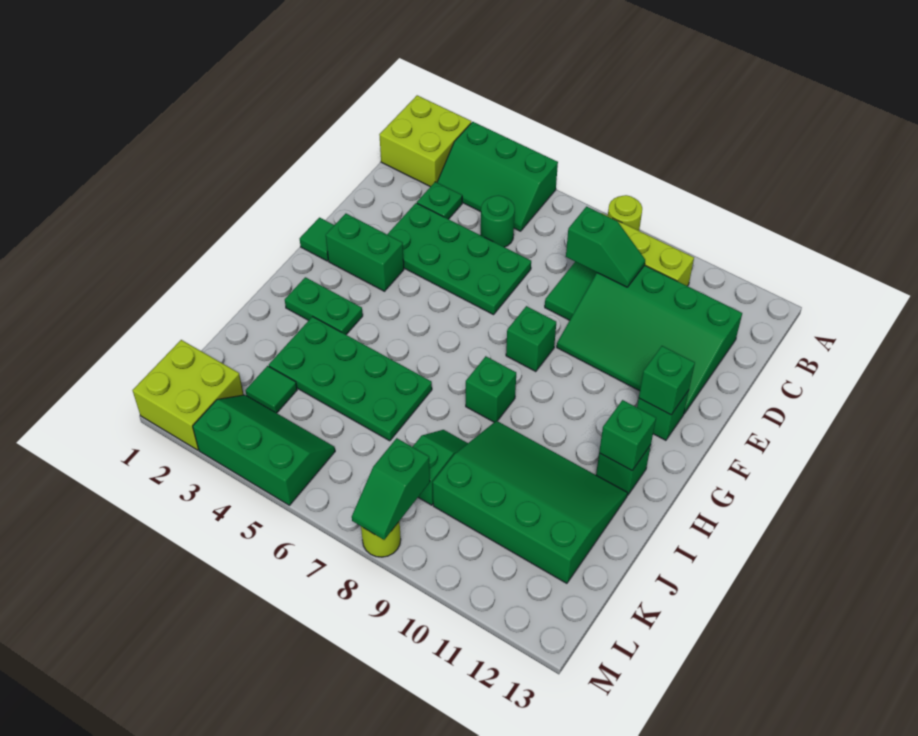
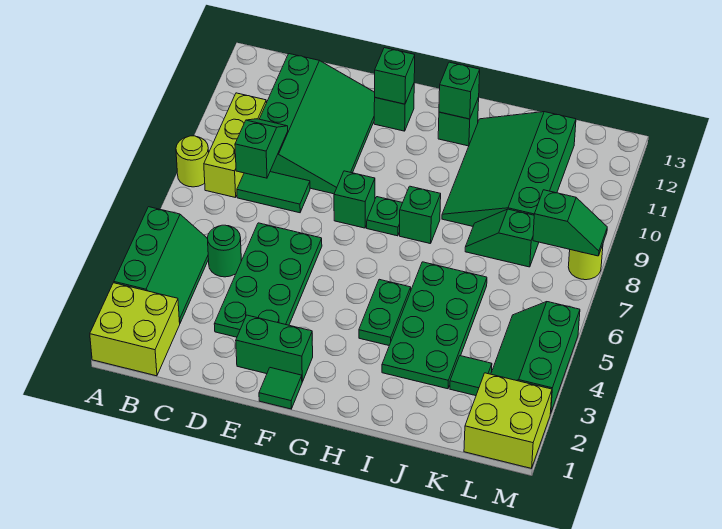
green 1x1 plate [417,182,462,219] -> green 1x1 plate moved to [367,197,402,236]
green 1x2 brick [326,214,404,291] -> green 1x2 brick turned to [236,315,313,382]
green 1x2 plate [285,277,363,335] -> green 1x2 plate moved to [359,279,411,345]

